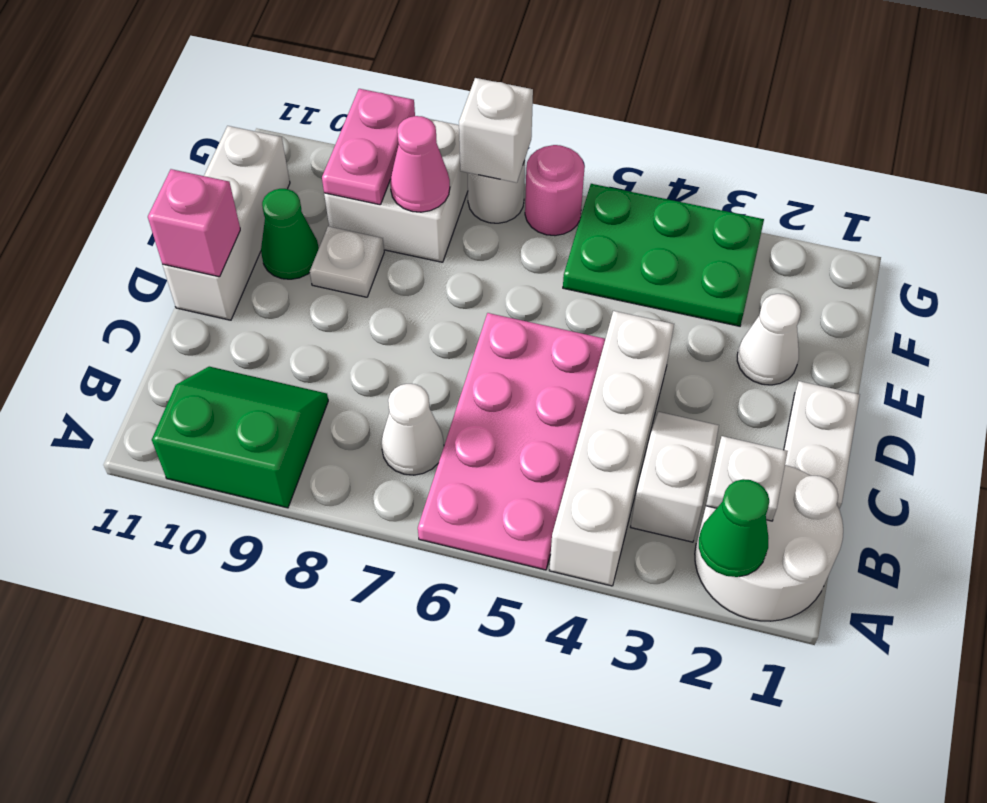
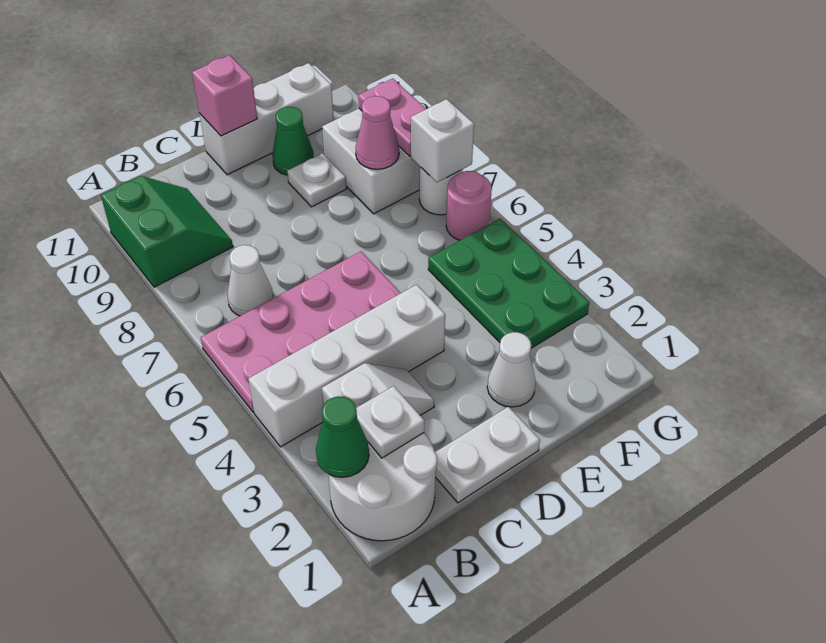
pink 1x2 plate [322,89,415,205] -> pink 1x2 plate turned to [358,79,426,156]

